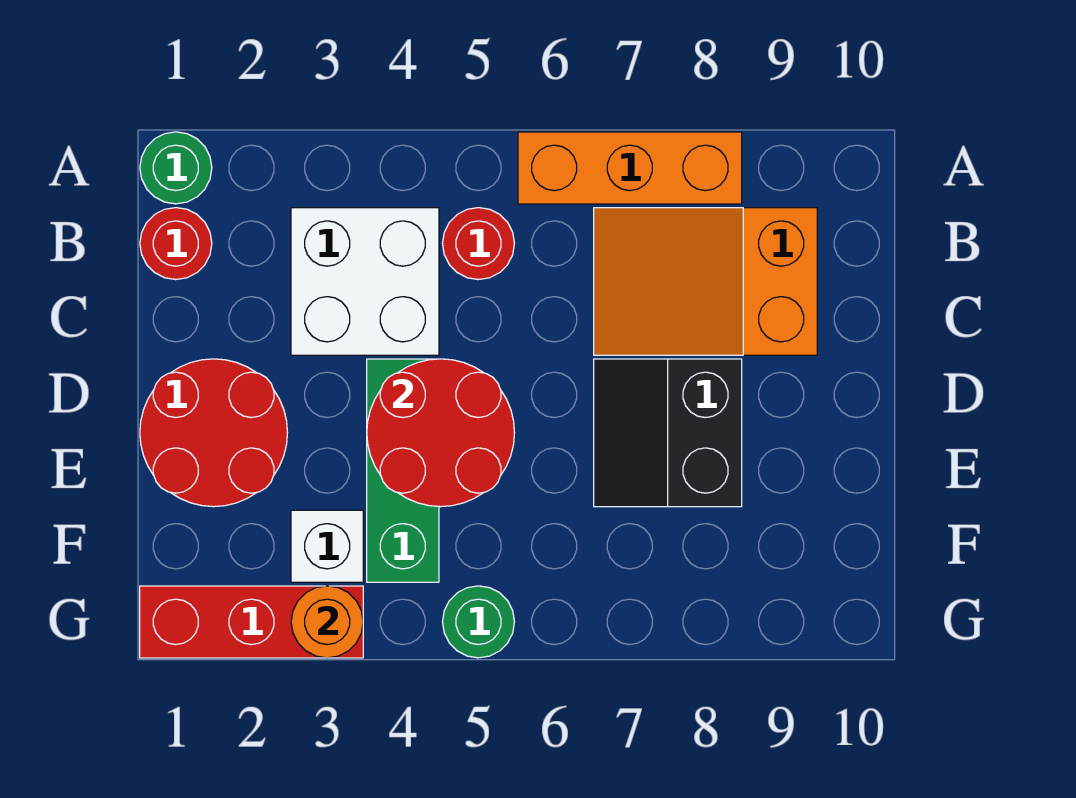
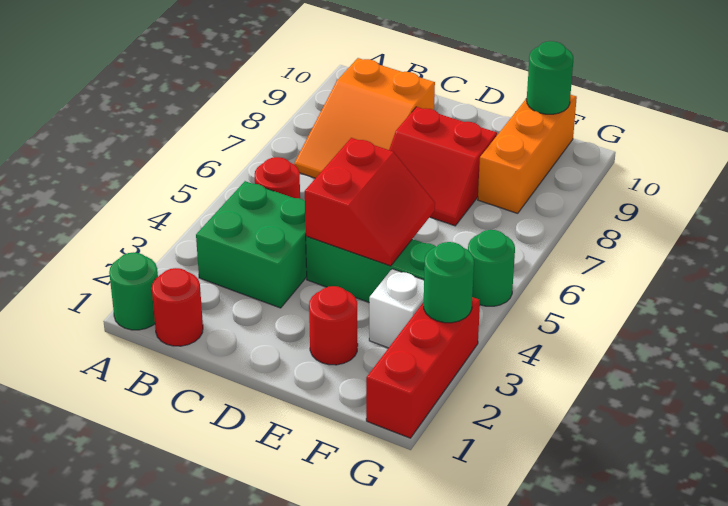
orange 1x3 brick [518,132,742,204] -> orange 1x3 brick moved to [478,95,577,213]
white 2x2 brick [291,208,439,355] -> green 2x2 brick [196,181,307,308]
red 2x2 round brick [140,359,288,507] -> red 1x1 round brick [309,286,358,365]
red 2x2 round brick [367,359,515,507] -> red 2x2 slope [305,138,435,266]
black 2x2 slope [594,359,742,507] -> red 2x2 slope [389,107,497,226]
none -> green 1x1 round brick [527,41,573,114]
orange 1x1 round brick [291,586,363,658] -> green 1x1 round brick [424,242,474,323]

